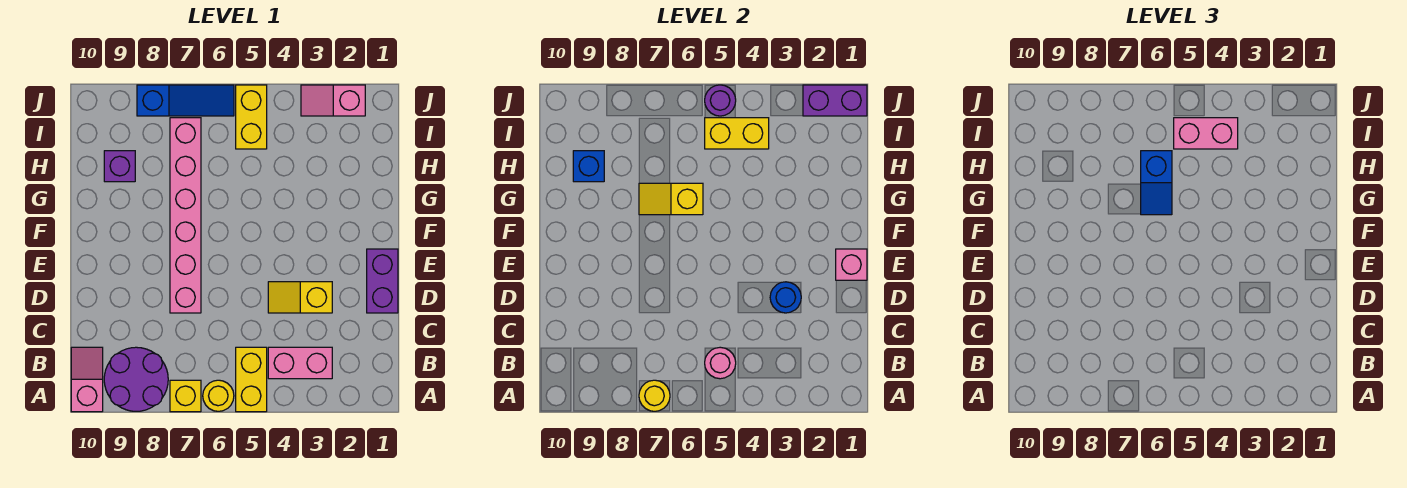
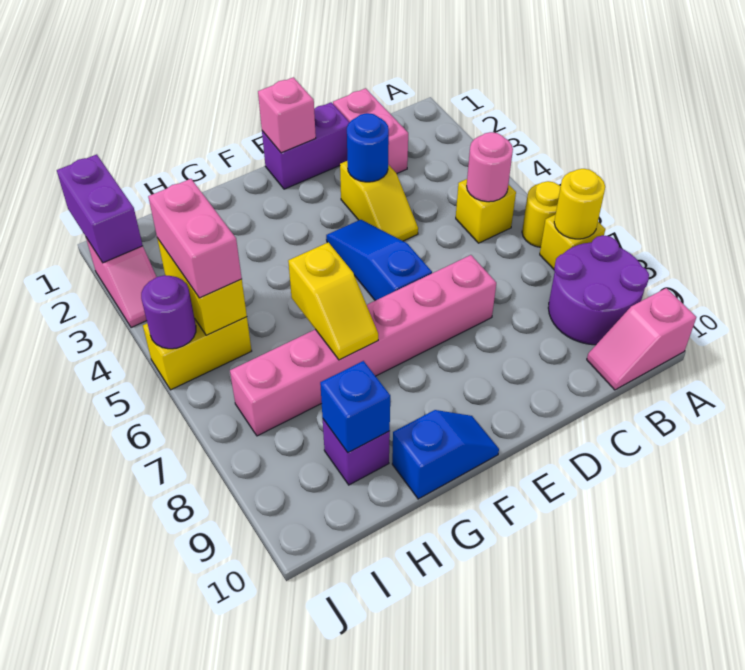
yellow 1x2 brick [236,347,267,412] -> yellow 1x1 brick [456,179,516,243]
pink 1x2 brick [268,347,332,379] -> pink 1x2 brick moved to [333,88,408,173]
blue 1x2 slope [1141,151,1172,215] -> blue 1x2 slope moved to [392,410,499,499]
blue 1x3 slope [137,85,234,116] -> blue 1x3 slope moved to [326,220,432,301]

